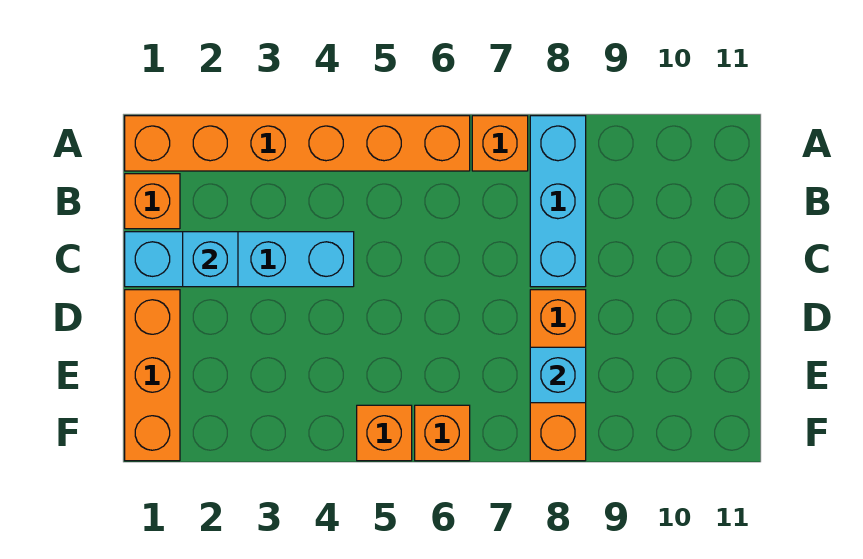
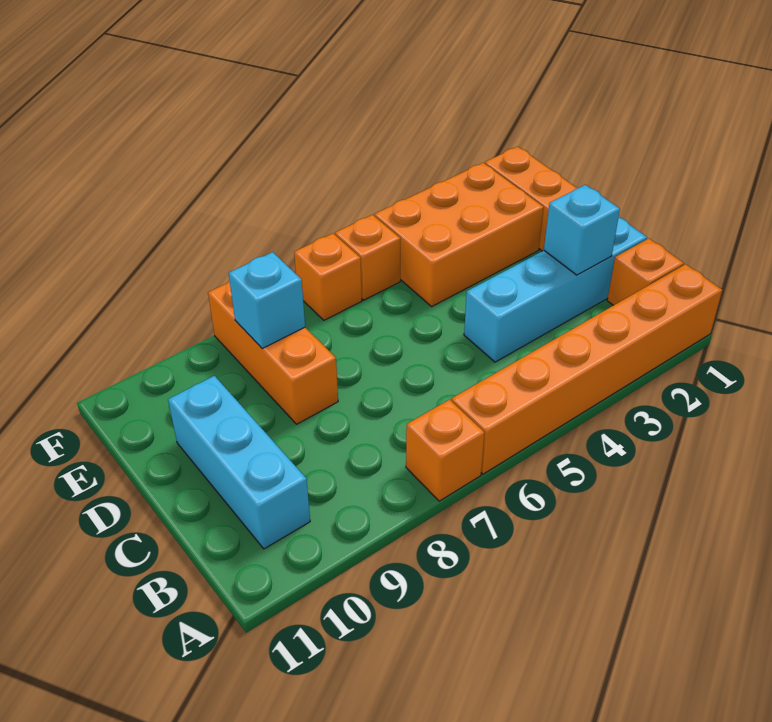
cyan 1x3 brick [530,116,586,287] -> cyan 1x3 brick moved to [168,376,310,549]
none -> orange 2x3 brick [374,163,544,306]

